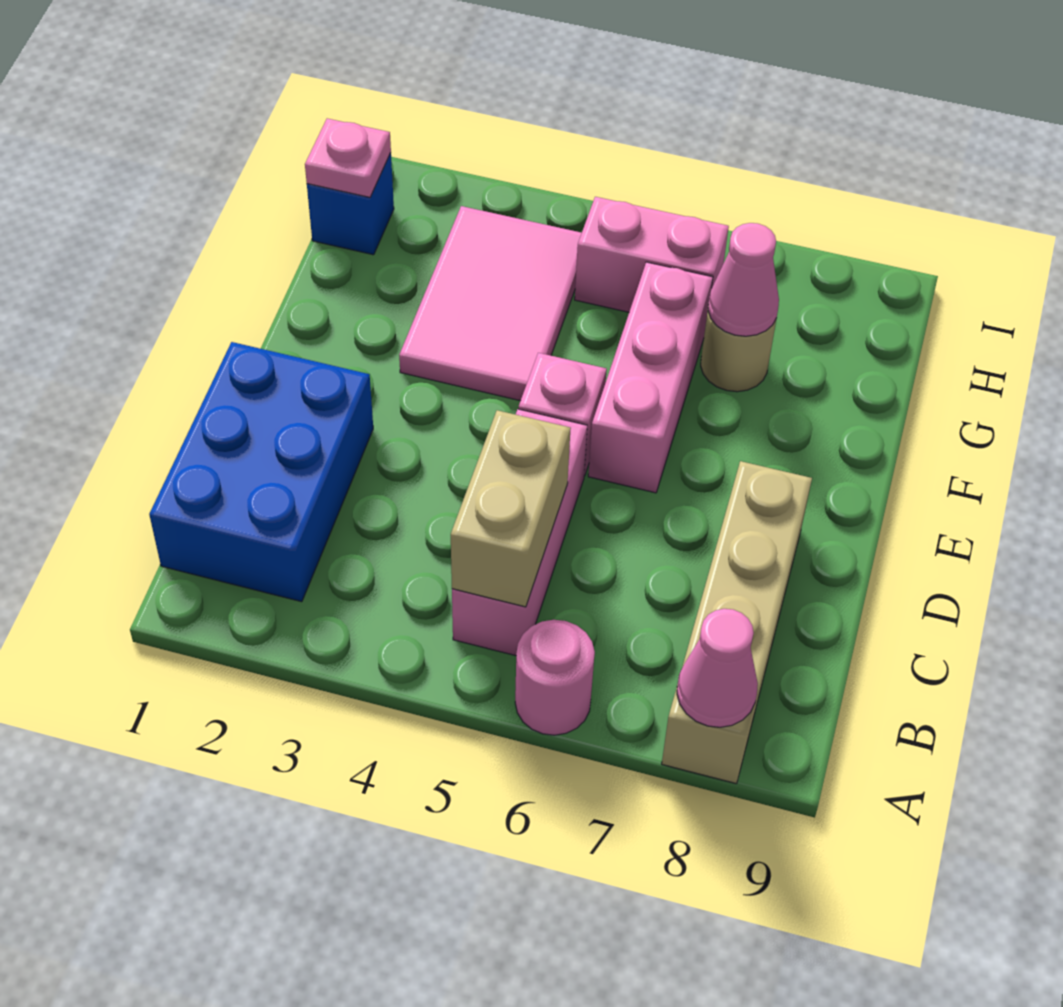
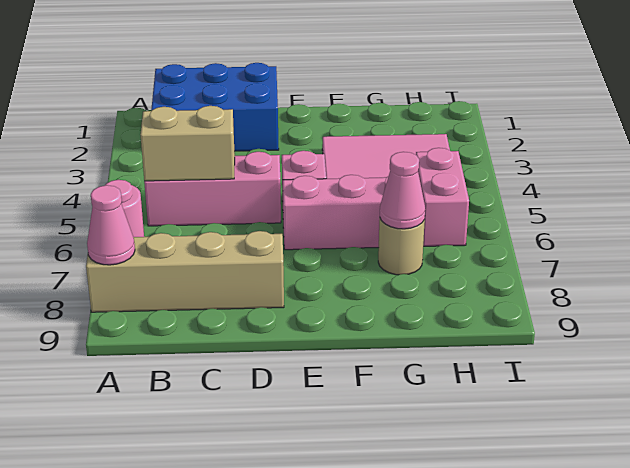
blue 1x1 brick [307,153,394,255] -> none
pink 1x1 plate [305,118,391,197] -> none

